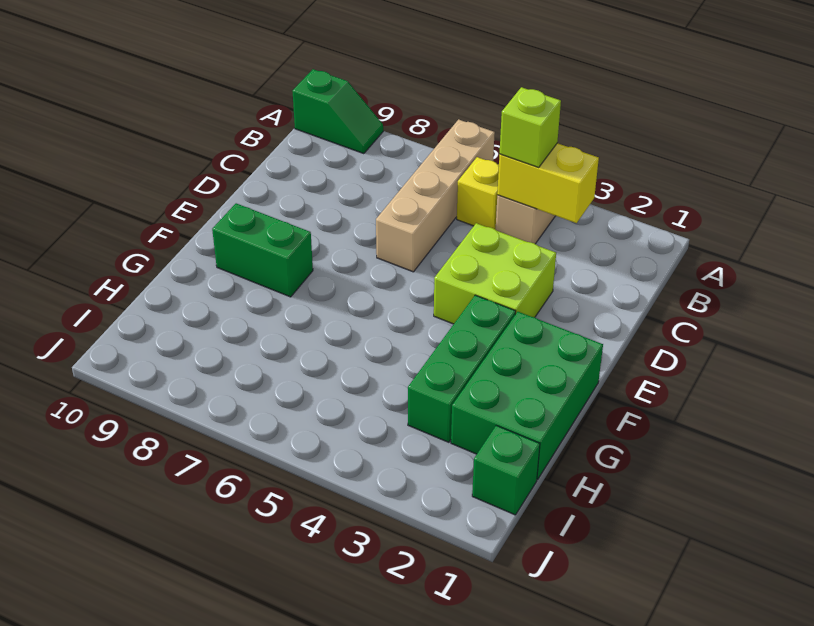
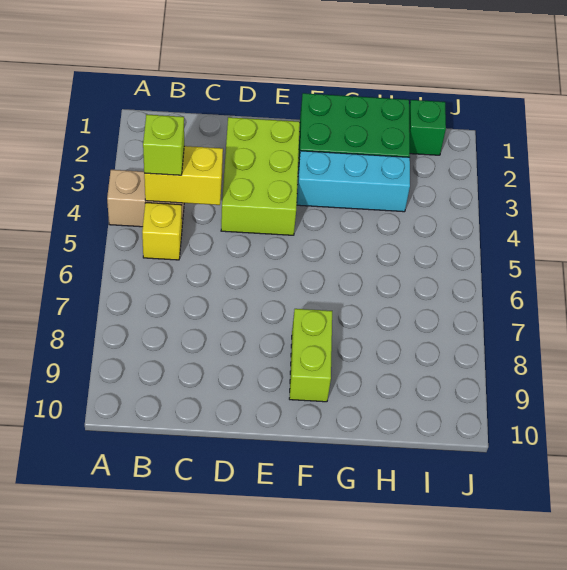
tan 1x4 brick [376,119,495,272] -> none
green 1x2 slope [293,69,383,154] -> none
yellow 1x2 brick [497,143,599,223] -> yellow 1x2 brick turned to [144,146,223,205]
lime 2x2 brick [434,223,556,324] -> lime 2x3 brick [221,117,300,235]
green 1x3 brick [408,295,516,442] -> cyan 1x3 brick [297,151,410,212]
green 1x2 brick [212,203,313,297] -> lime 1x2 brick [289,309,332,402]

